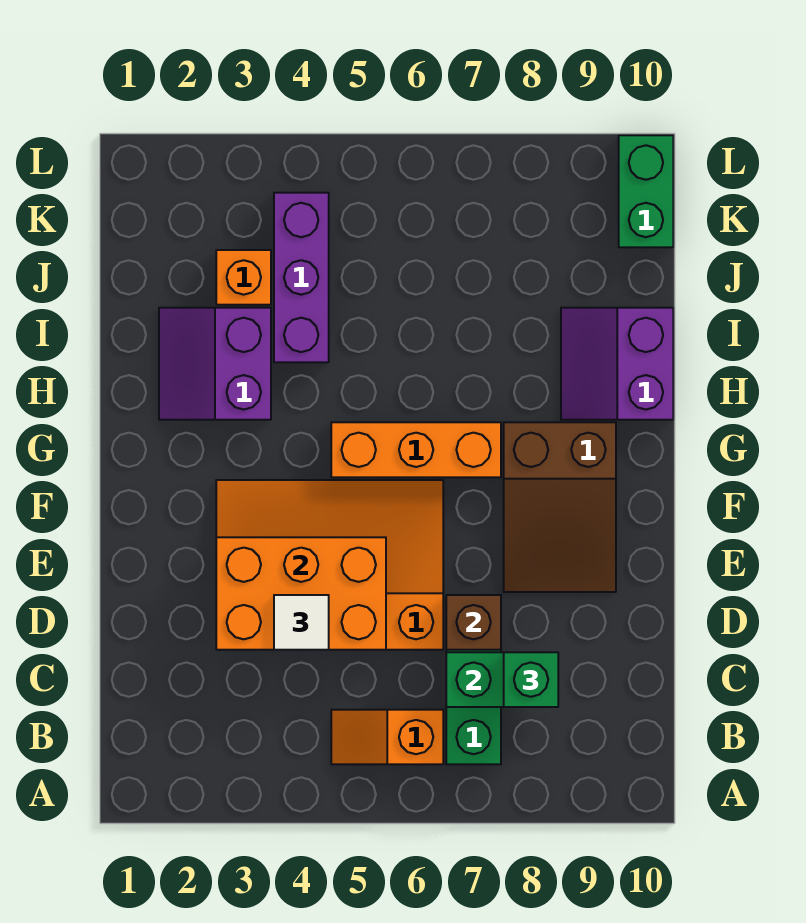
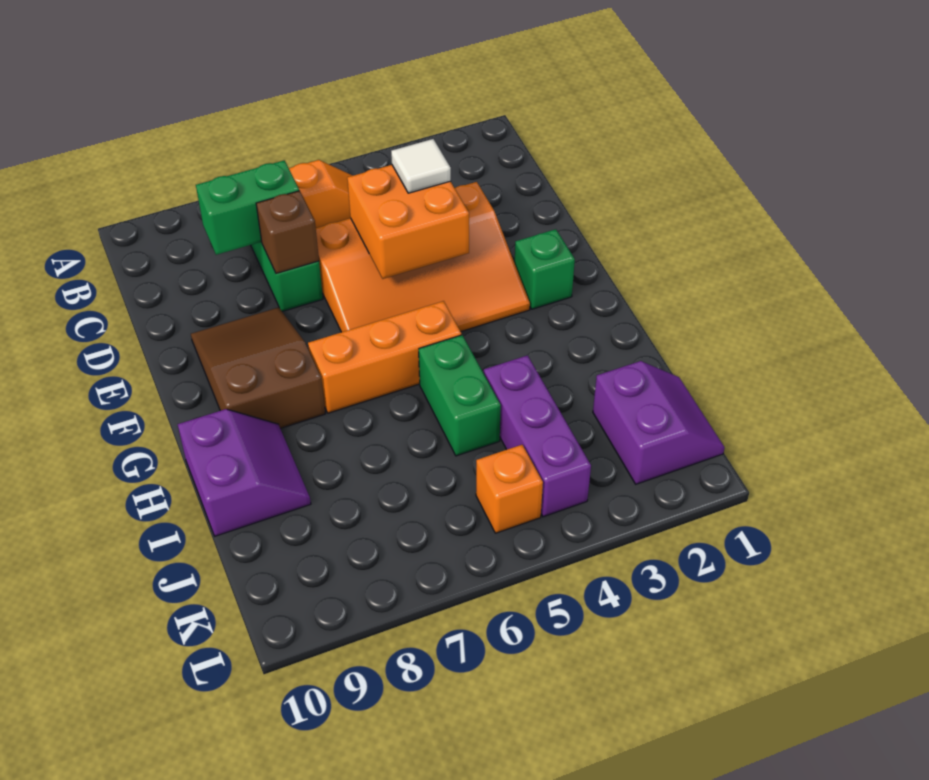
green 1x1 brick [504,652,558,707] -> green 1x1 brick moved to [515,229,575,309]
orange 2x3 brick [216,537,386,650] -> orange 2x2 brick [347,165,469,279]
purple 2x2 slope [159,308,271,420] -> purple 2x2 slope moved to [593,361,725,484]
orange 1x1 brick [216,250,271,305] -> orange 1x1 brick moved to [476,445,543,533]
green 1x2 brick [619,135,673,247] -> green 1x2 brick moved to [419,335,501,456]

